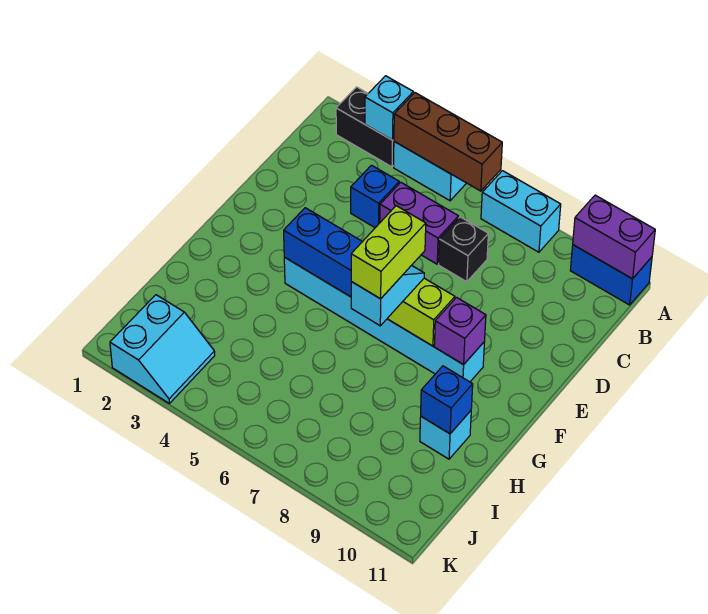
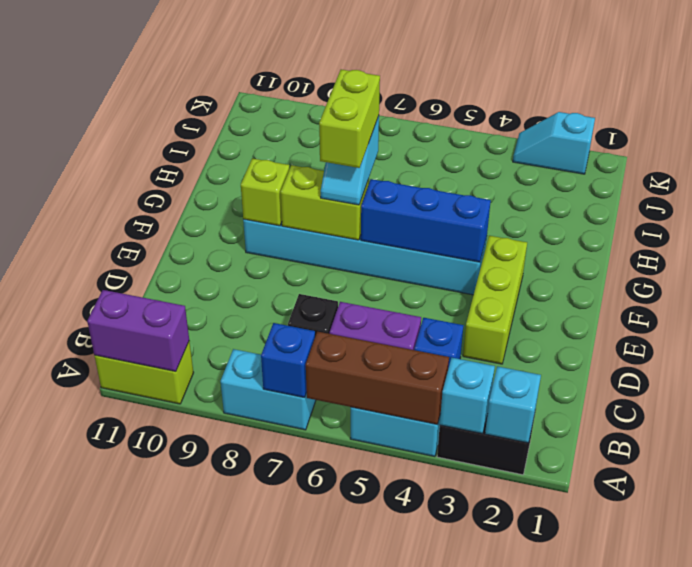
blue 1x2 brick [570,245,652,305] -> lime 1x2 brick [94,341,194,404]
none -> lime 1x3 brick [463,236,527,364]
purple 1x1 brick [434,298,486,365] -> lime 1x1 brick [241,158,289,226]
cyan 1x1 brick [420,411,471,459] -> cyan 1x1 brick moved to [485,366,541,443]
blue 1x1 brick [421,366,473,434] -> blue 1x1 brick moved to [261,323,315,398]
cyan 2x2 slope [110,295,215,403] -> cyan 1x2 slope [513,112,595,174]

